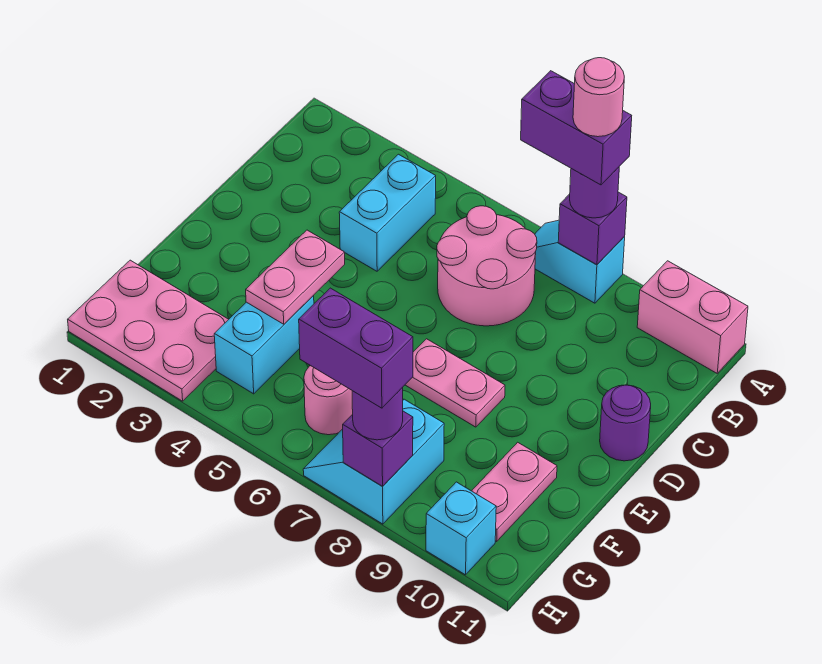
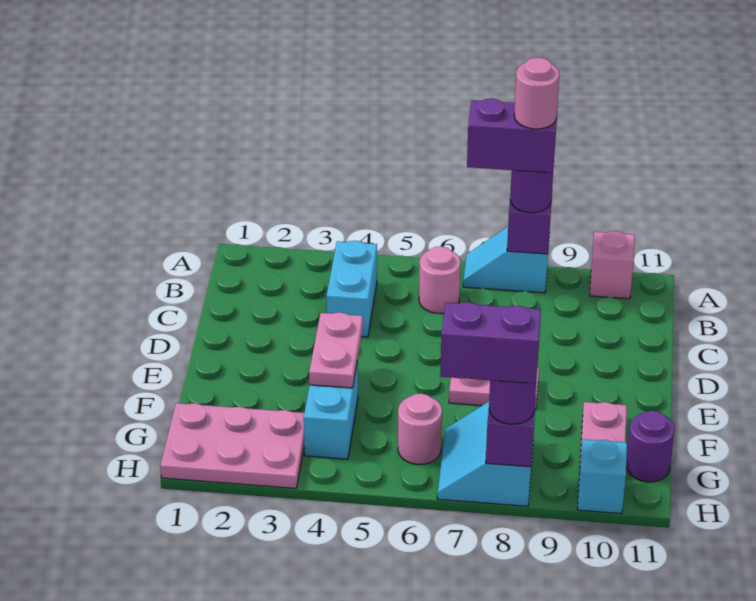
pink 1x2 brick [637,261,748,373] -> pink 1x1 brick [590,231,635,299]
pink 2x2 round brick [437,206,537,326] -> pink 1x1 round brick [419,246,460,313]
purple 1x1 round brick [600,385,651,461] -> purple 1x1 round brick moved to [626,411,675,482]

